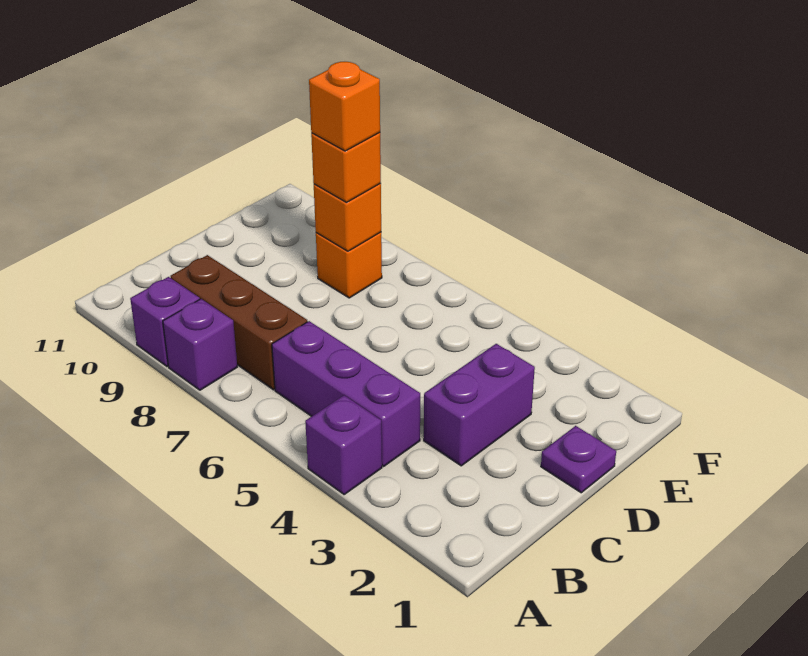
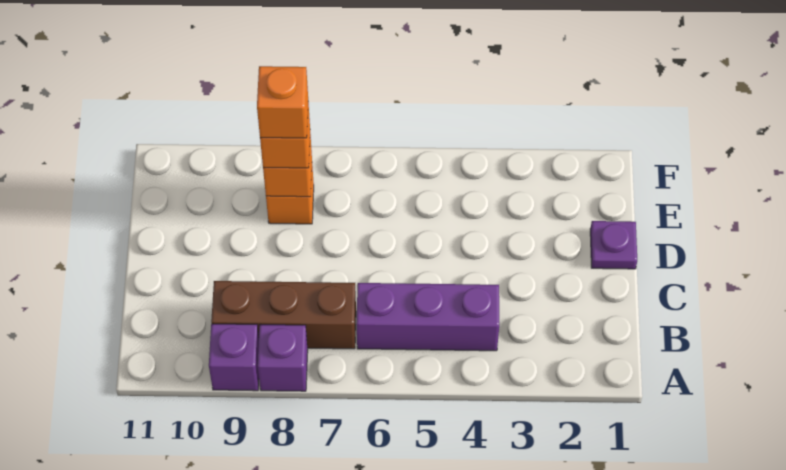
purple 1x1 brick [305,395,382,494] -> none
purple 1x2 brick [424,344,535,466] -> none

